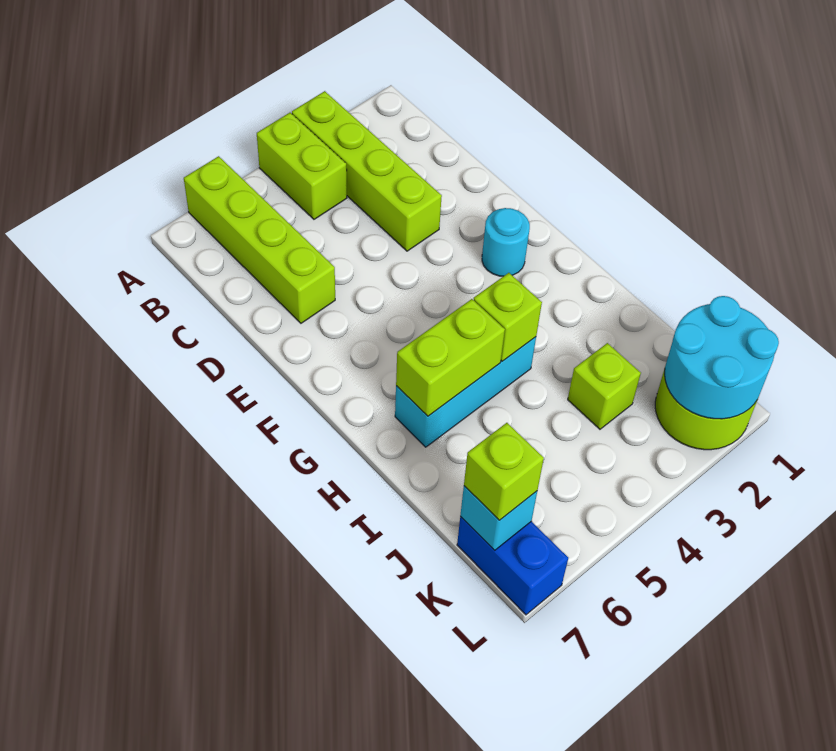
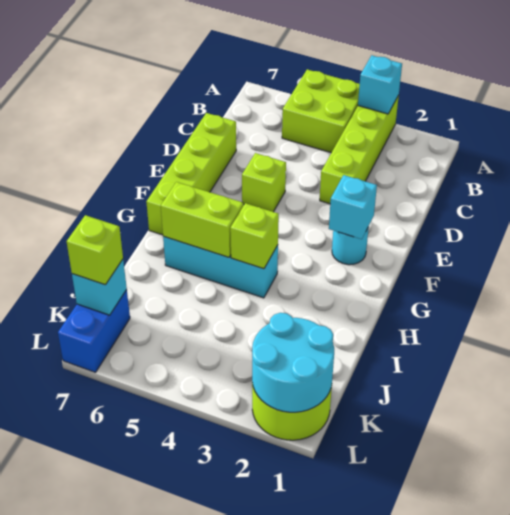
none -> cyan 1x1 brick [358,55,402,114]
lime 1x2 brick [257,113,347,219] -> lime 2x2 brick [282,69,360,153]
lime 1x4 brick [184,156,335,323] -> lime 1x4 brick moved to [146,113,236,235]
none -> cyan 1x1 brick [329,175,377,239]
lime 1x1 brick [568,343,641,429] -> lime 1x1 brick moved to [242,153,286,212]

